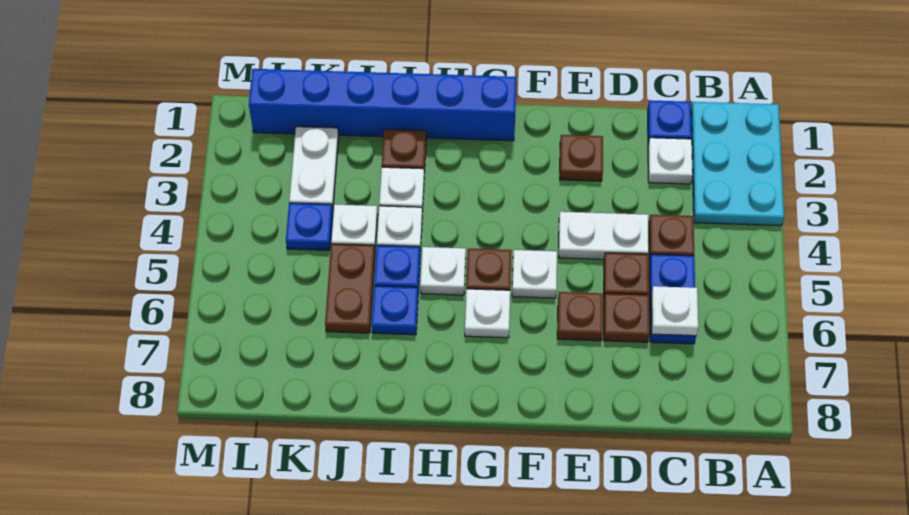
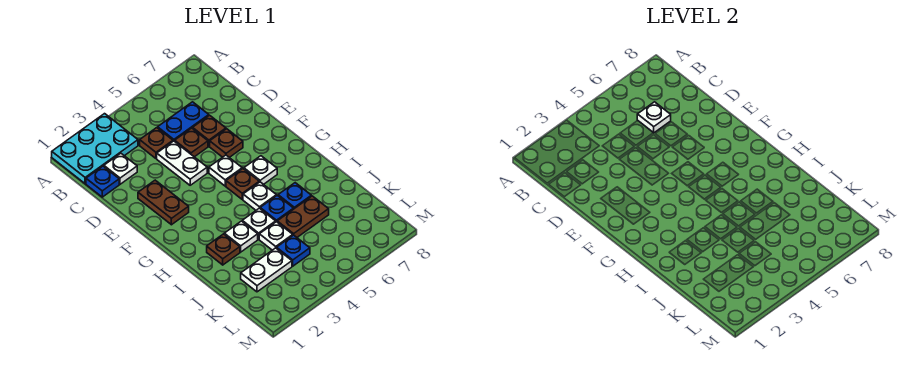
brown 1x1 plate [560,135,603,181] -> brown 1x2 plate [138,180,189,225]
blue 1x6 brick [249,69,516,141] -> none

